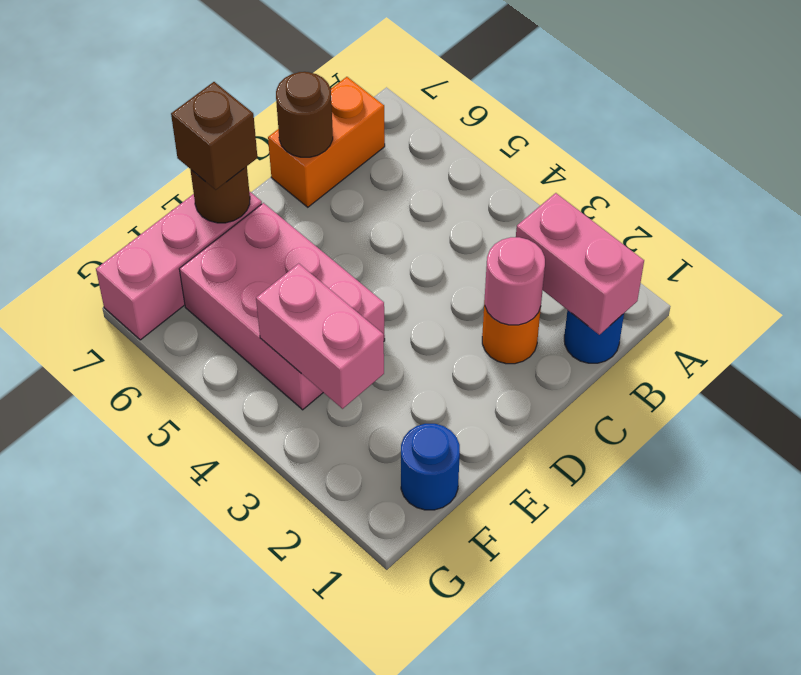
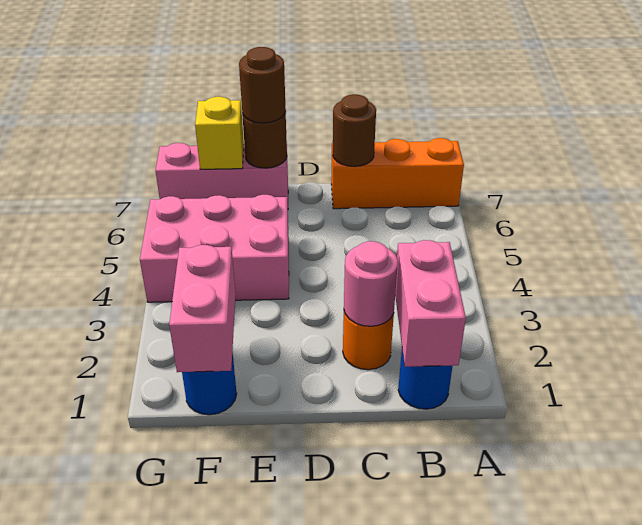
orange 1x2 brick [268,77,385,207] -> orange 1x3 brick [331,138,464,209]
pink 2x3 brick [179,203,385,410] -> pink 2x3 brick turned to [140,195,289,302]
brown 1x1 brick [171,82,258,190] -> brown 1x1 round brick [239,47,286,123]
pink 1x2 brick [256,263,384,409] -> pink 1x2 brick moved to [169,245,236,372]
none -> yellow 1x1 brick [195,97,244,169]

